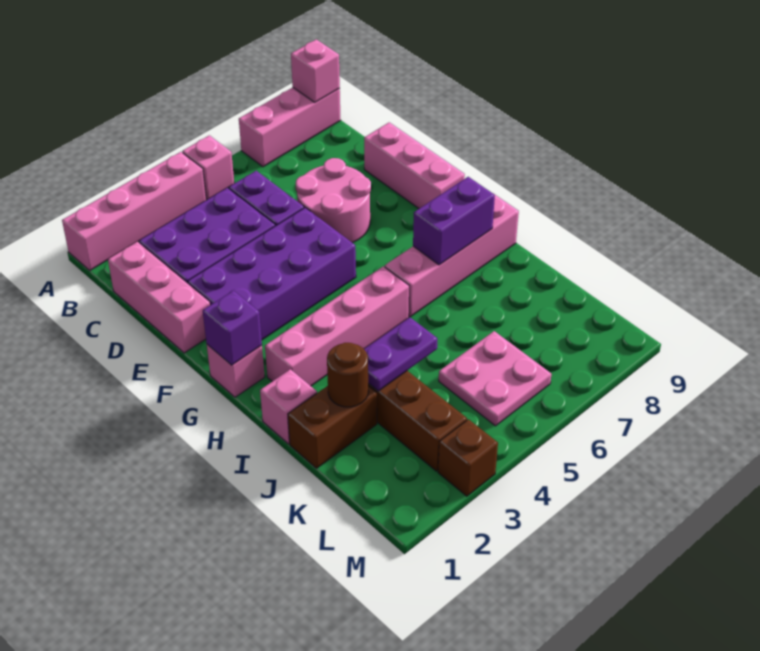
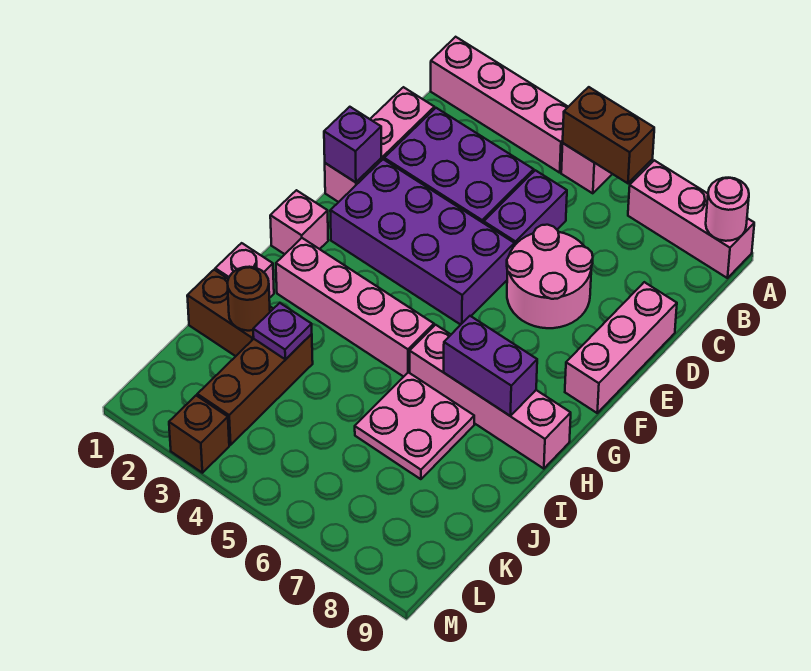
none -> brown 1x2 brick [563,87,654,183]
pink 1x1 brick [291,39,340,102] -> pink 1x1 round brick [706,178,749,241]
purple 1x1 brick [203,291,262,365] -> purple 1x1 brick moved to [324,107,381,182]
purple 1x2 plate [364,317,438,391] -> purple 1x1 plate [253,303,312,359]
pink 2x2 plate [439,331,551,426] -> pink 2x2 plate moved to [355,372,474,479]

